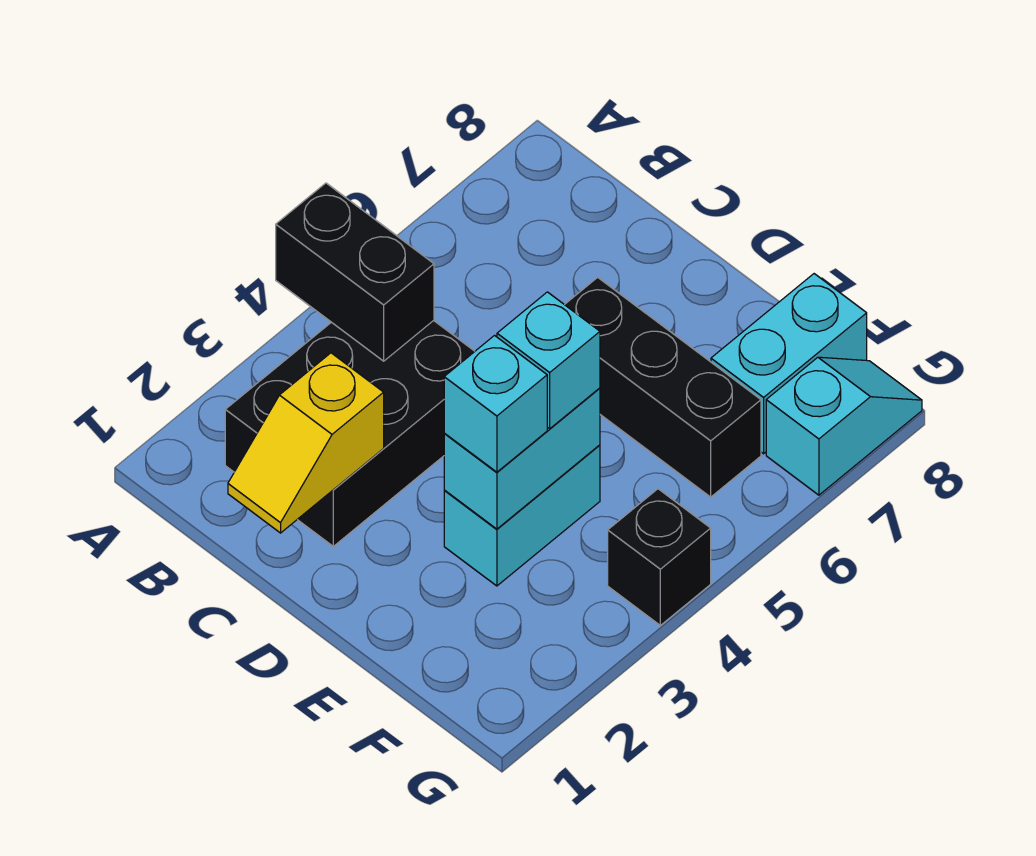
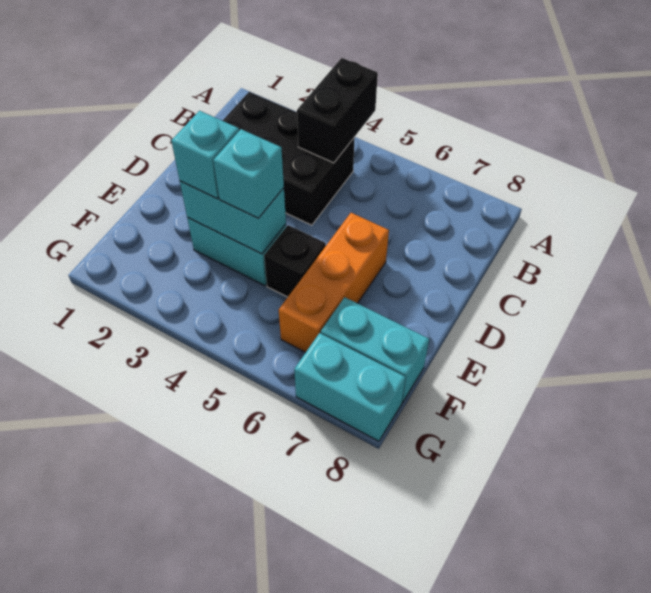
yellow 1x2 slope [228,353,384,533] -> none
black 1x3 brick [565,277,761,497] -> orange 1x3 brick [279,213,389,352]
black 1x1 brick [608,489,711,625] -> black 1x1 brick moved to [264,225,326,297]
cyan 1x2 slope [766,357,922,495] -> cyan 1x2 brick [294,333,406,441]

